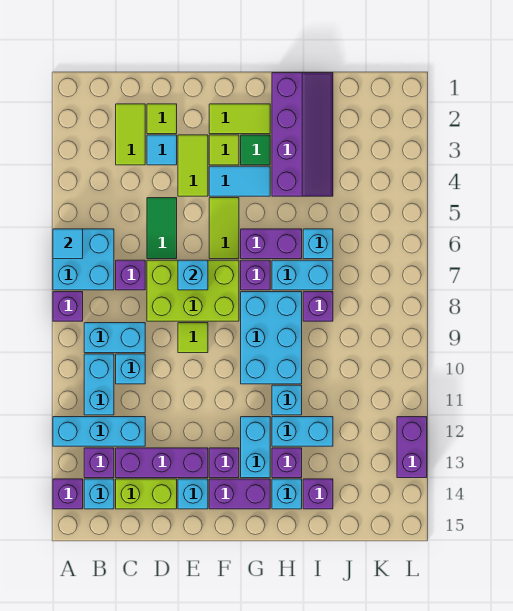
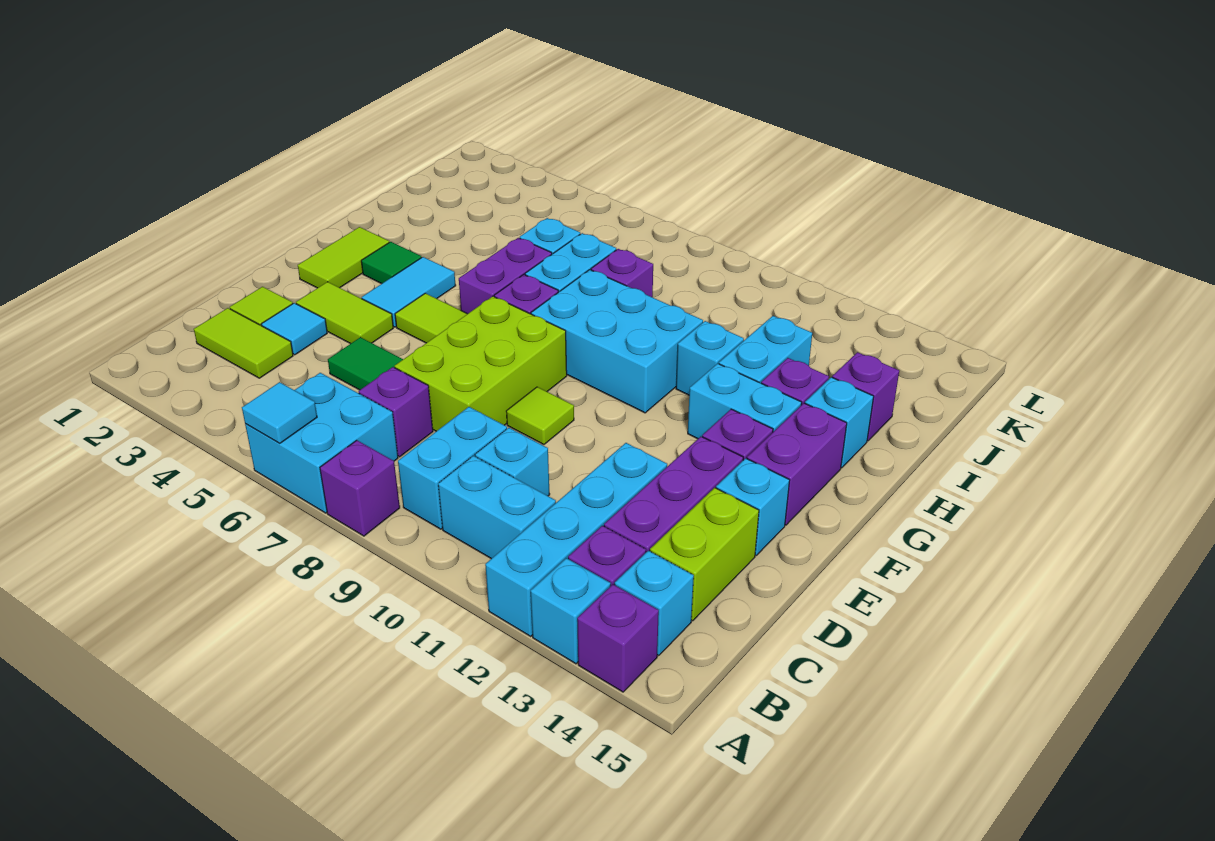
cyan 1x3 brick [53,417,145,446] -> cyan 1x4 brick [485,443,667,636]
cyan 1x1 brick [178,260,208,290] -> cyan 1x1 brick moved to [531,558,611,664]
lime 1x1 tile [209,135,239,165] -> none
purple 2x4 slope [272,73,333,196] -> none
purple 1x2 brick [397,417,427,478] -> none

